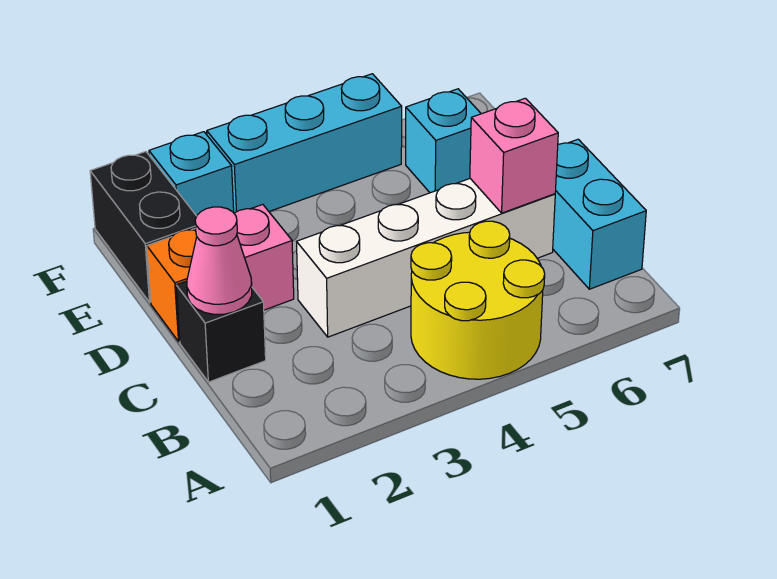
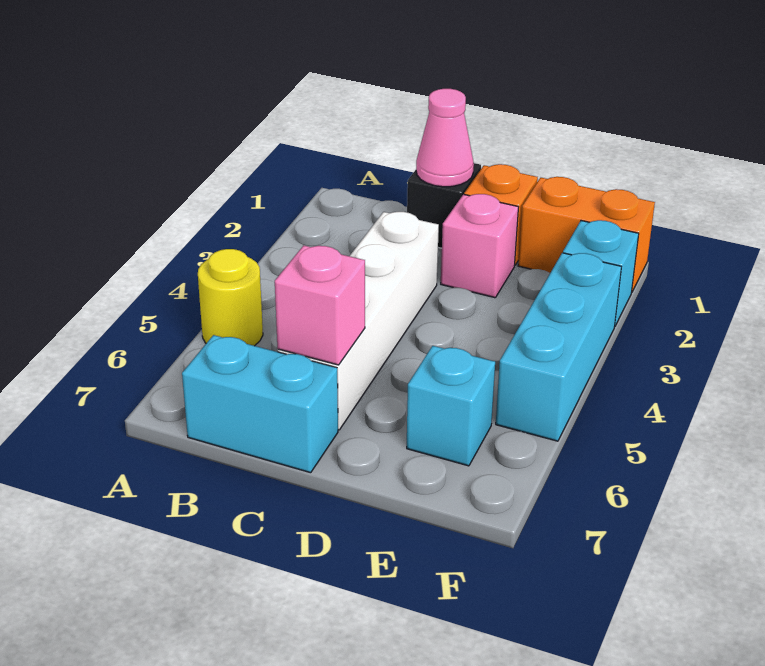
yellow 2x2 round brick [411,221,545,379] -> yellow 1x1 round brick [198,249,263,346]
black 1x2 brick [90,152,197,302] -> orange 1x2 brick [518,177,655,293]

